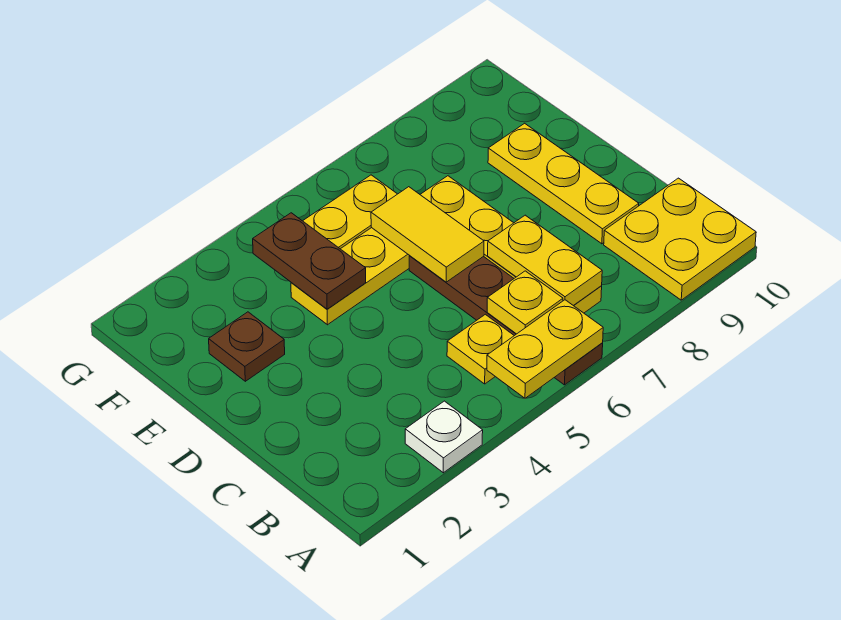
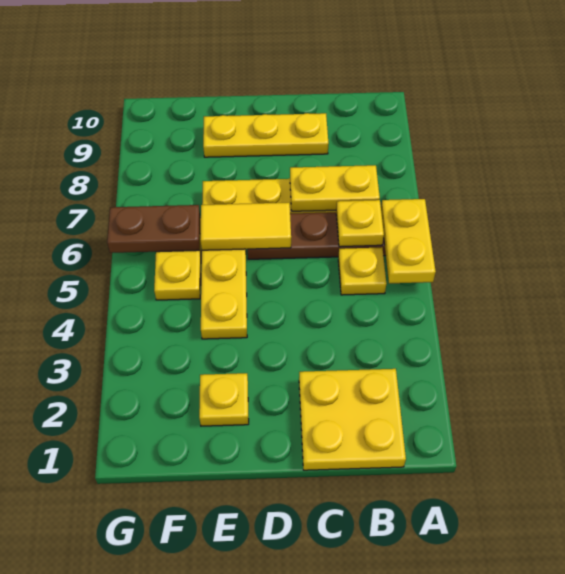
white 1x1 plate [405,401,483,473] -> none
yellow 2x2 plate [604,178,756,300] -> yellow 2x2 plate moved to [299,369,406,470]
brown 1x1 plate [209,312,285,381] -> yellow 1x1 plate [199,373,249,426]
brown 1x2 plate [253,213,366,309] -> brown 1x2 plate moved to [107,205,200,253]

